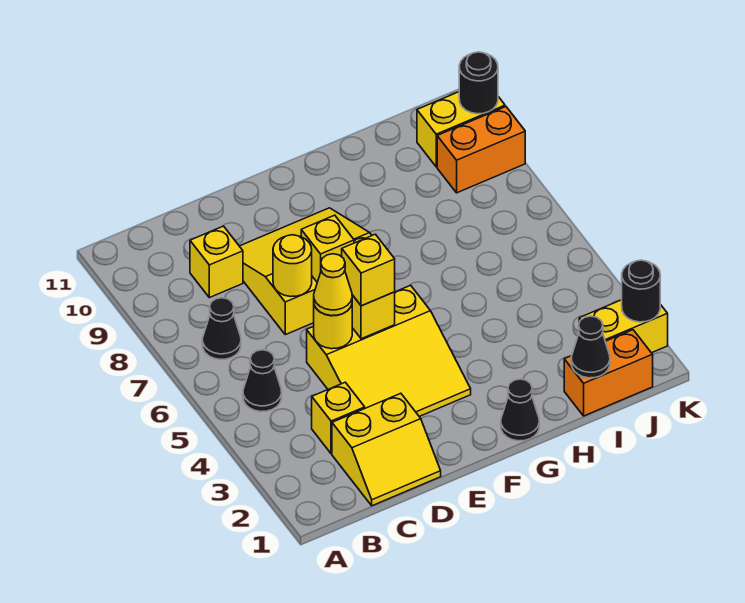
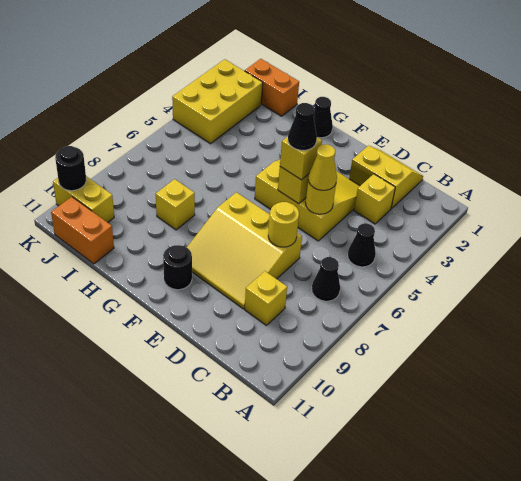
yellow 1x1 brick [301,215,354,282] -> yellow 1x1 brick moved to [156,179,195,230]
black 1x1 cone [571,316,610,378] -> black 1x1 cone moved to [288,103,317,150]
yellow 1x2 brick [579,300,668,353] -> yellow 2x3 brick [172,59,263,144]
orange 1x2 brick [437,107,525,193] -> orange 1x2 brick moved to [51,197,114,264]
black 1x1 round brick [622,260,660,322] -> black 1x1 round brick moved to [163,245,192,290]

